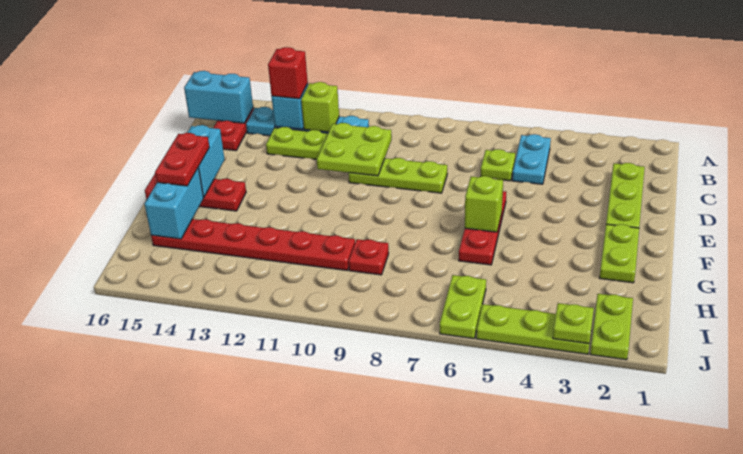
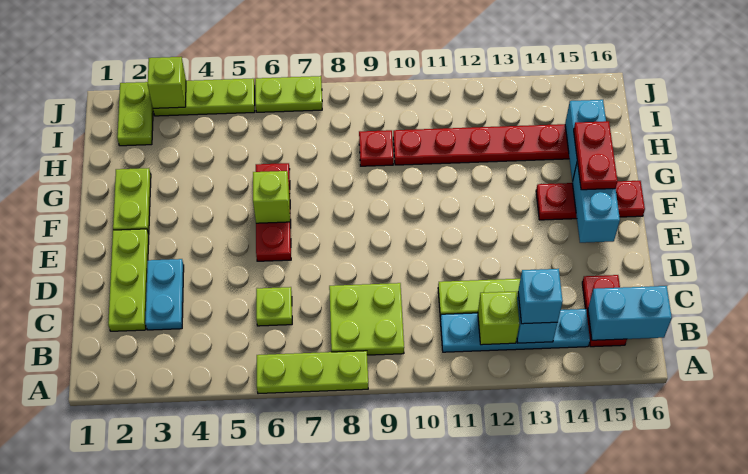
cyan 1x2 plate [512,134,551,184] -> cyan 1x2 plate moved to [145,259,184,330]
red 1x1 brick [268,47,308,99] -> cyan 1x1 brick [518,269,563,324]
lime 2x2 plate [317,123,392,176] -> lime 2x2 plate moved to [329,283,404,355]
lime 1x3 plate [348,158,447,193] -> lime 1x3 plate moved to [257,351,368,394]
lime 1x2 plate [440,275,486,339] -> lime 1x2 plate turned to [255,76,322,112]
lime 1x1 plate [553,303,594,344] -> lime 1x1 brick [148,57,186,108]

